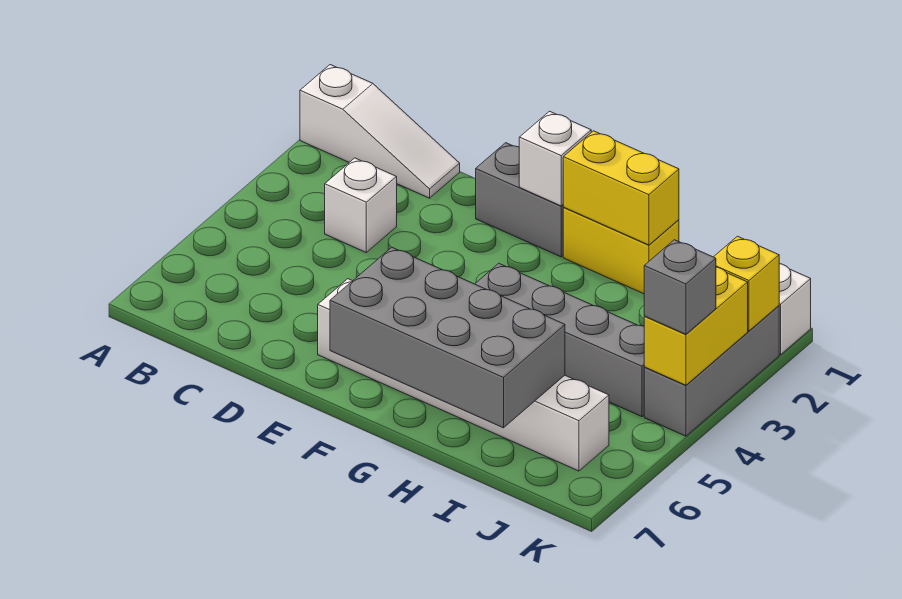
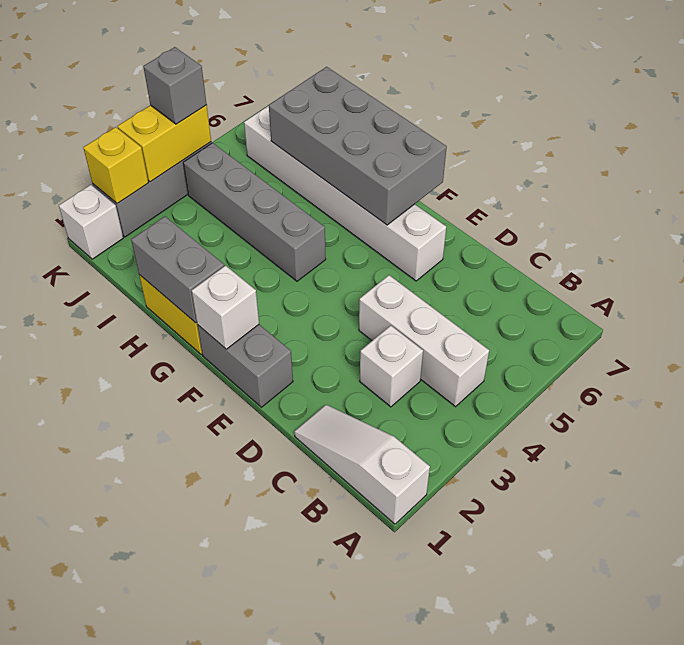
none -> white 1x3 brick [359,275,489,407]
yellow 1x2 brick [563,131,679,245] -> grey 1x2 brick [131,216,224,323]

